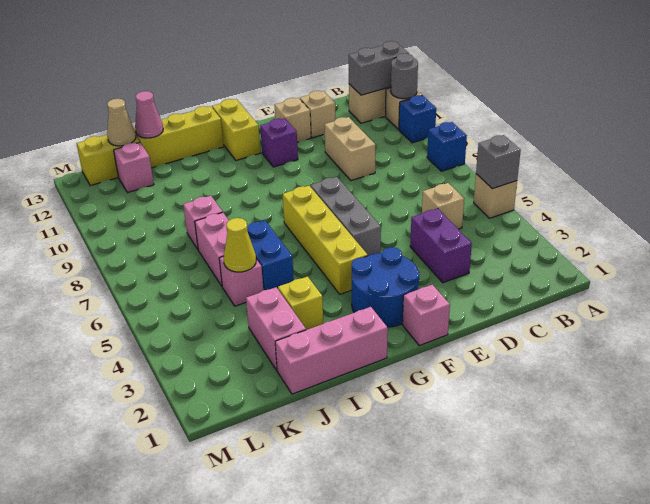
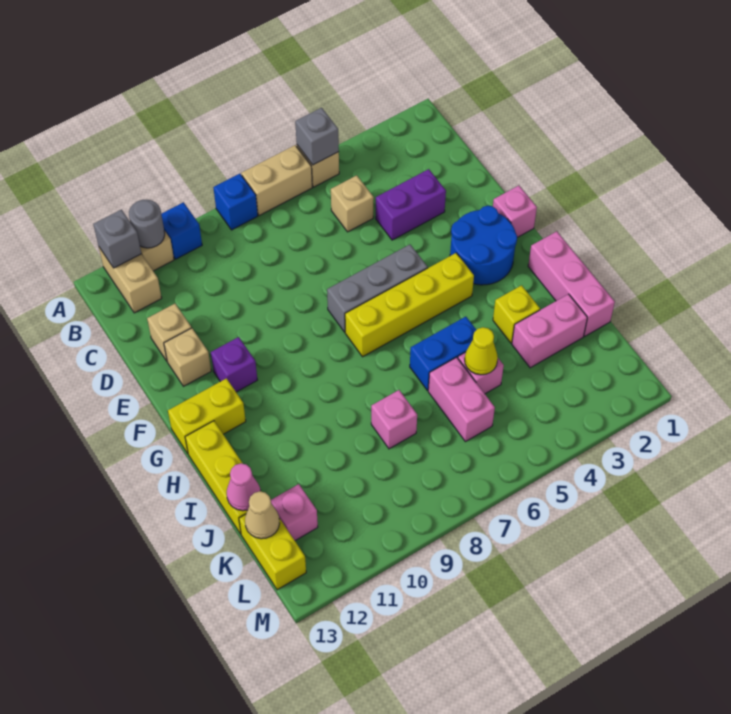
grey 1x2 brick [349,41,409,95] -> grey 1x1 brick [93,210,141,268]
tan 1x2 brick [324,117,375,181] -> tan 1x2 brick moved to [241,145,312,216]
pink 1x2 brick [195,212,229,286] -> pink 1x2 brick turned to [428,357,495,442]

